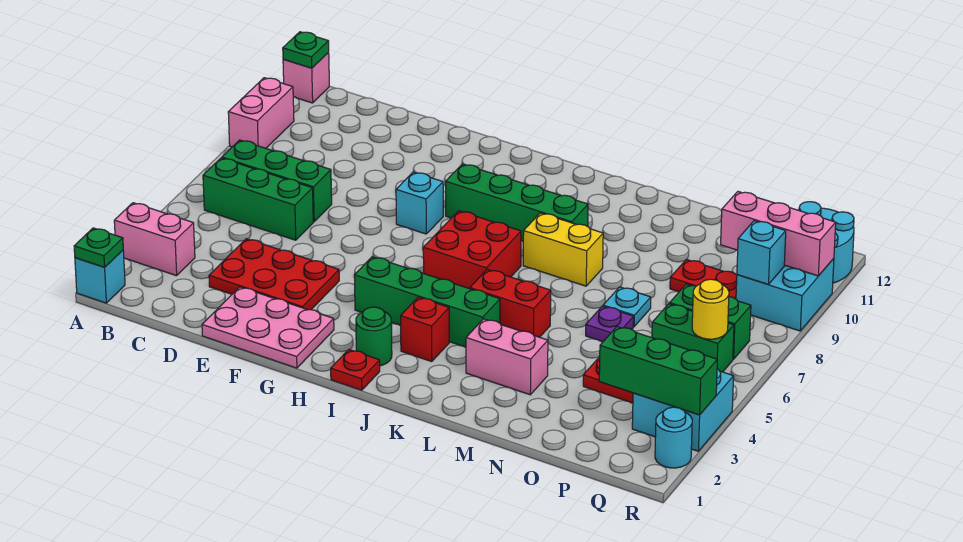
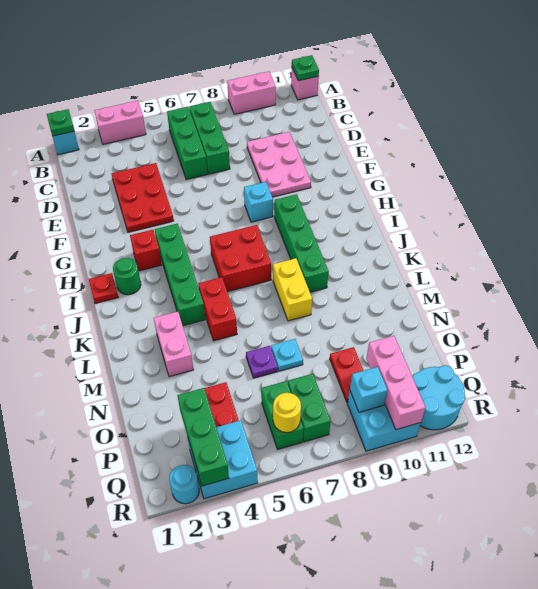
pink 1x2 brick [114,203,195,276] -> pink 1x2 brick turned to [94,101,146,144]
pink 2x3 plate [202,287,334,368] -> pink 2x3 plate moved to [247,132,311,197]
red 1x1 brick [400,297,449,362] -> red 1x1 brick moved to [130,230,162,271]

